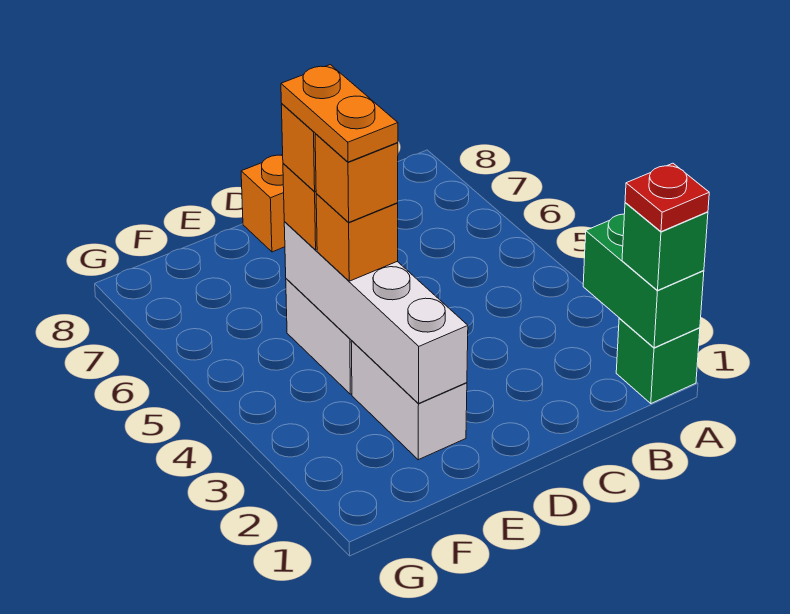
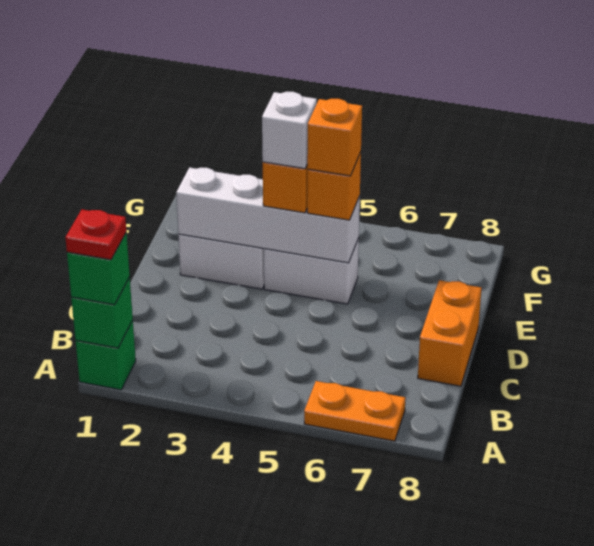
green 1x2 brick [583,214,704,348] -> green 1x1 brick [71,277,133,348]
orange 1x1 brick [315,134,398,222] -> white 1x1 brick [262,92,317,169]
orange 1x2 plate [281,65,398,162] -> orange 1x2 plate moved to [304,381,405,441]

